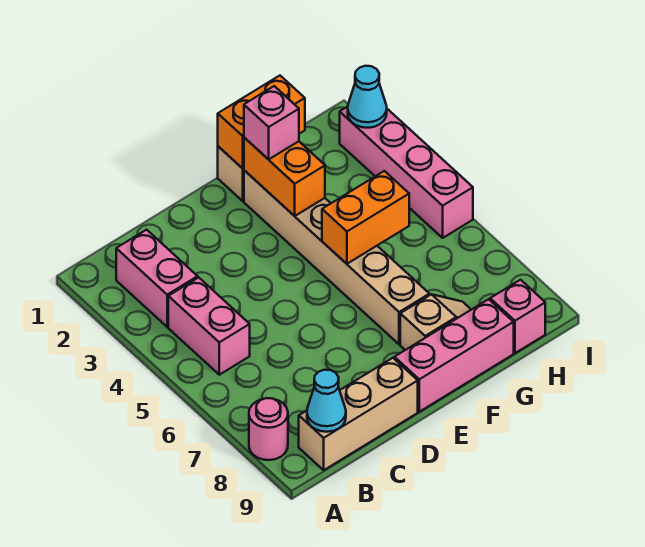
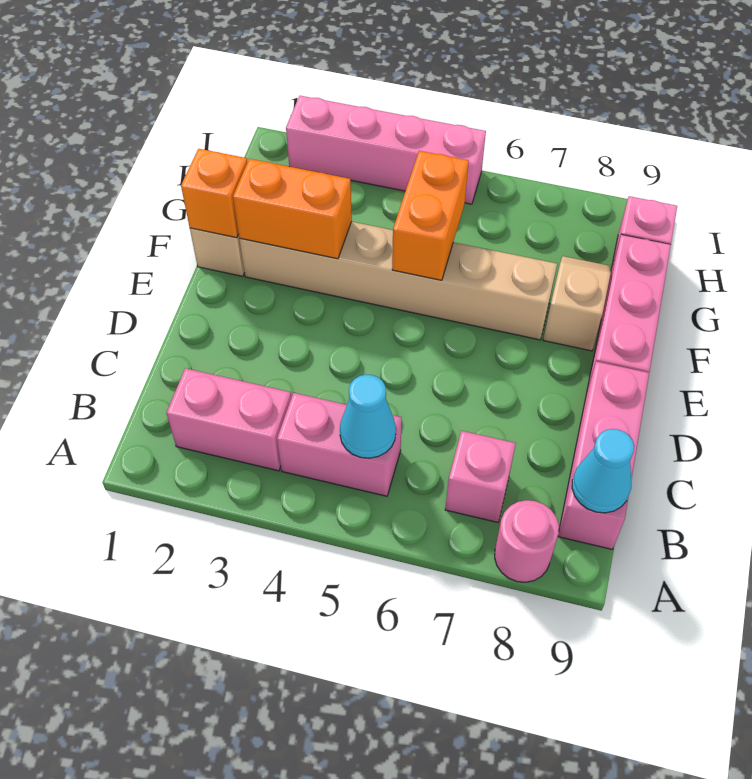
tan 1x3 brick [299,358,418,470] -> pink 1x3 brick [558,361,649,549]
orange 1x2 brick [218,76,305,168] -> orange 1x1 brick [181,149,247,238]
pink 1x1 brick [244,86,299,159] -> pink 1x1 brick moved to [445,431,516,522]
cyan 1x1 cone [348,66,387,128] -> cyan 1x1 cone moved to [340,375,396,458]

